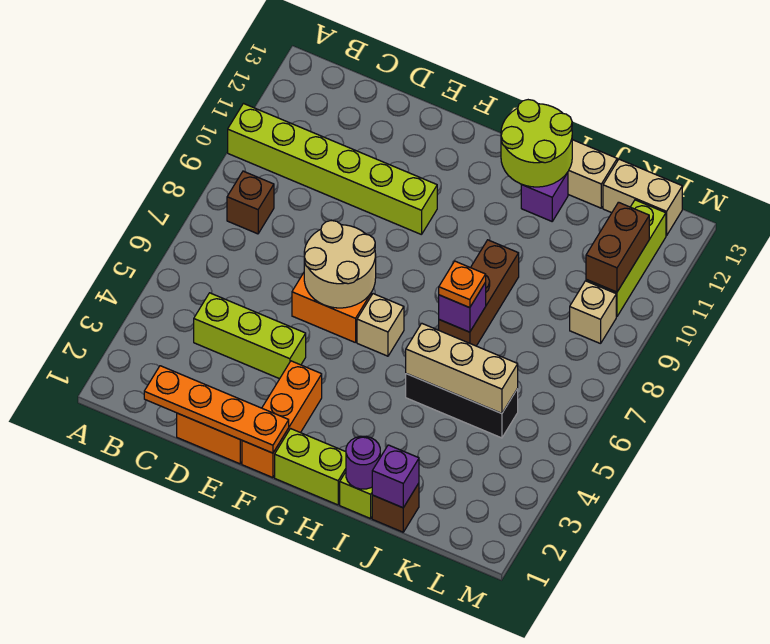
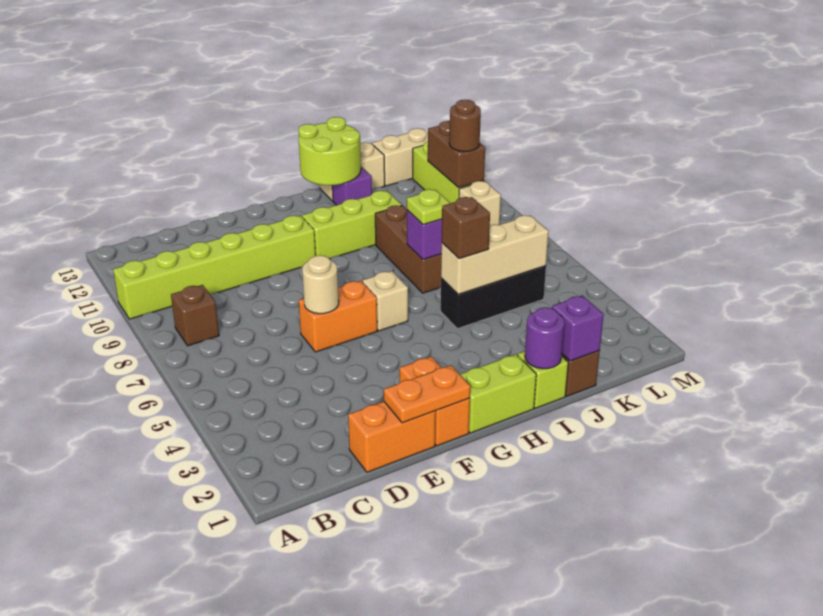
orange 1x4 plate [144,366,289,453] -> orange 1x2 plate [384,365,470,423]
lime 1x3 brick [194,293,306,379] -> lime 1x3 brick moved to [302,191,402,259]
tan 2x2 round brick [304,221,376,308] -> tan 1x1 round brick [302,255,339,314]
orange 1x3 brick [242,361,322,478] -> orange 1x2 brick [399,357,470,446]
none -> brown 1x1 brick [442,197,490,259]
orange 1x1 plate [439,261,486,308] -> lime 1x1 plate [407,189,450,225]
none -> brown 1x1 round brick [449,100,481,152]

